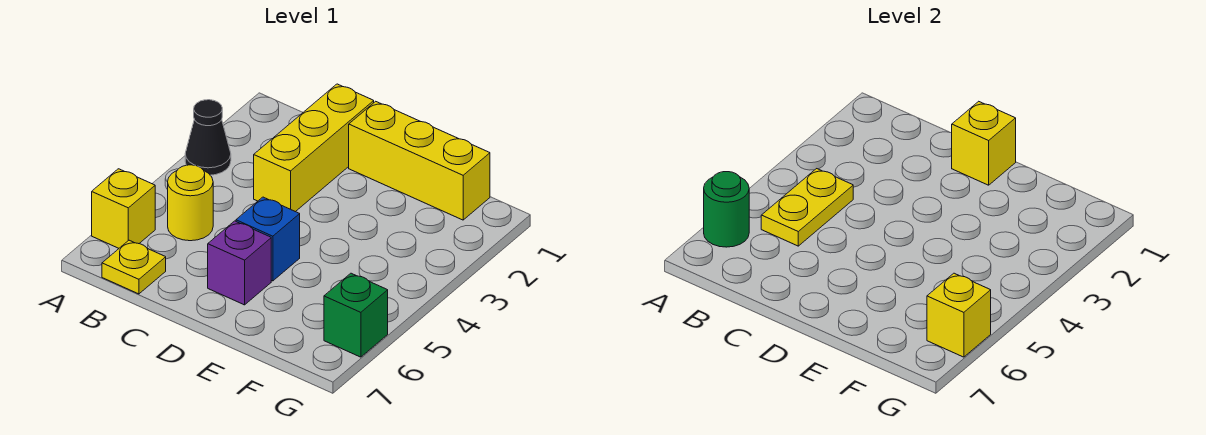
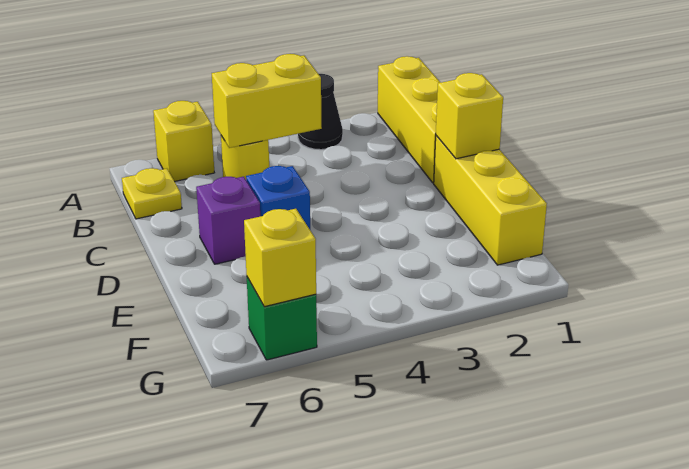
green 1x1 round brick [704,172,749,247] -> none
yellow 1x2 plate [761,169,853,246] -> yellow 1x2 brick [212,54,322,148]
yellow 1x3 brick [254,84,374,212] -> yellow 1x3 brick turned to [378,56,441,183]

